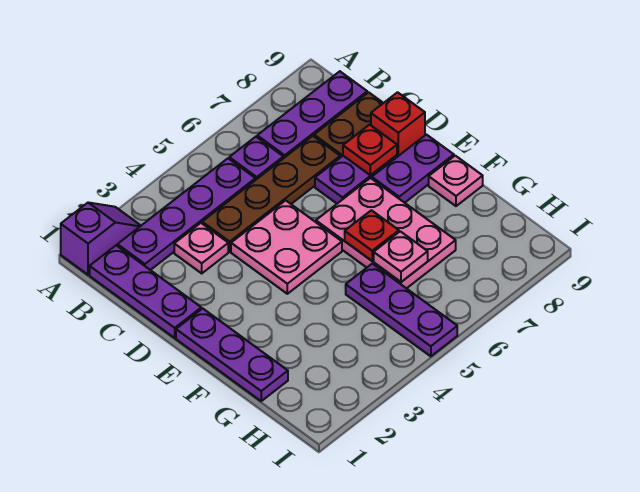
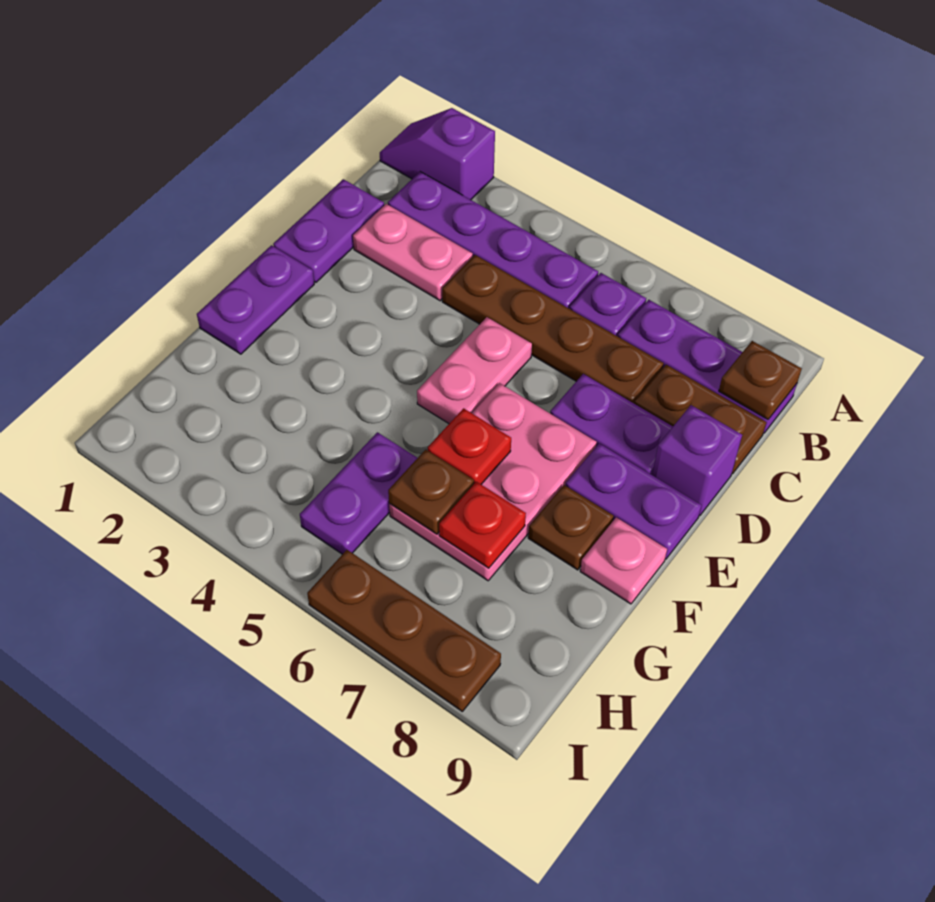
purple 1x2 slope [61,203,141,275] -> purple 1x2 slope turned to [380,108,495,200]
purple 1x3 plate [90,245,201,338] -> purple 1x2 plate [273,179,384,282]
none -> brown 1x1 plate [719,341,802,419]
pink 1x1 plate [174,223,228,273] -> pink 1x2 plate [353,204,473,301]
pink 2x2 plate [231,200,342,294] -> pink 1x2 plate [417,317,532,424]
red 1x1 plate [343,125,397,175] -> red 1x1 plate moved to [439,482,526,568]
red 1x1 brick [371,92,425,157] -> purple 1x1 brick [652,405,742,516]
purple 1x3 plate [176,309,288,401] -> purple 1x2 plate [197,245,314,354]
none -> brown 1x1 plate [528,485,614,570]
purple 1x3 plate [346,264,457,356] -> purple 1x2 plate [300,432,417,554]
pink 1x1 plate [374,231,428,282] -> brown 1x1 plate [388,450,474,534]
none -> brown 1x3 plate [307,550,501,711]

